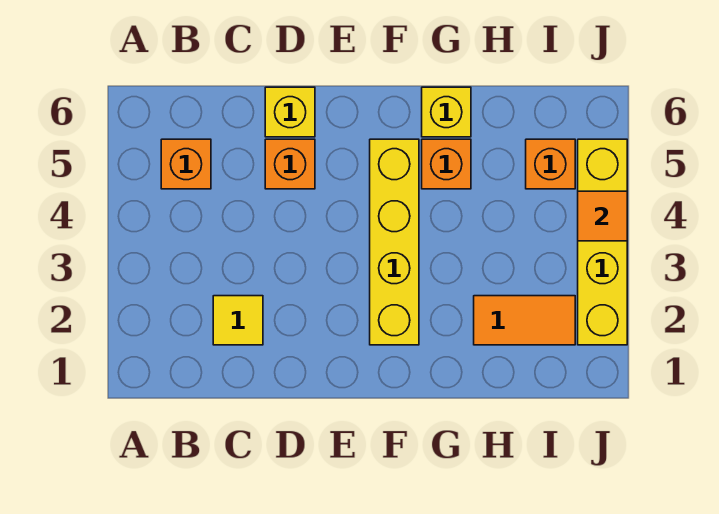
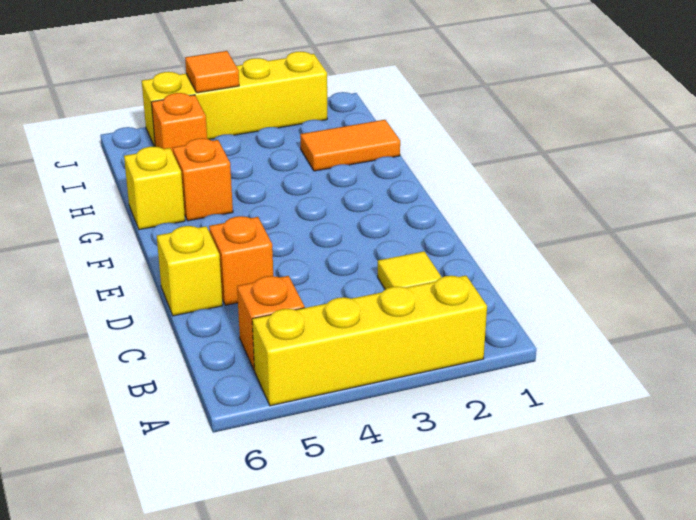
yellow 1x4 brick [370,139,419,345] -> yellow 1x4 brick moved to [252,275,487,406]
orange 1x2 tile [474,296,575,345] -> orange 1x2 tile turned to [300,120,400,171]

